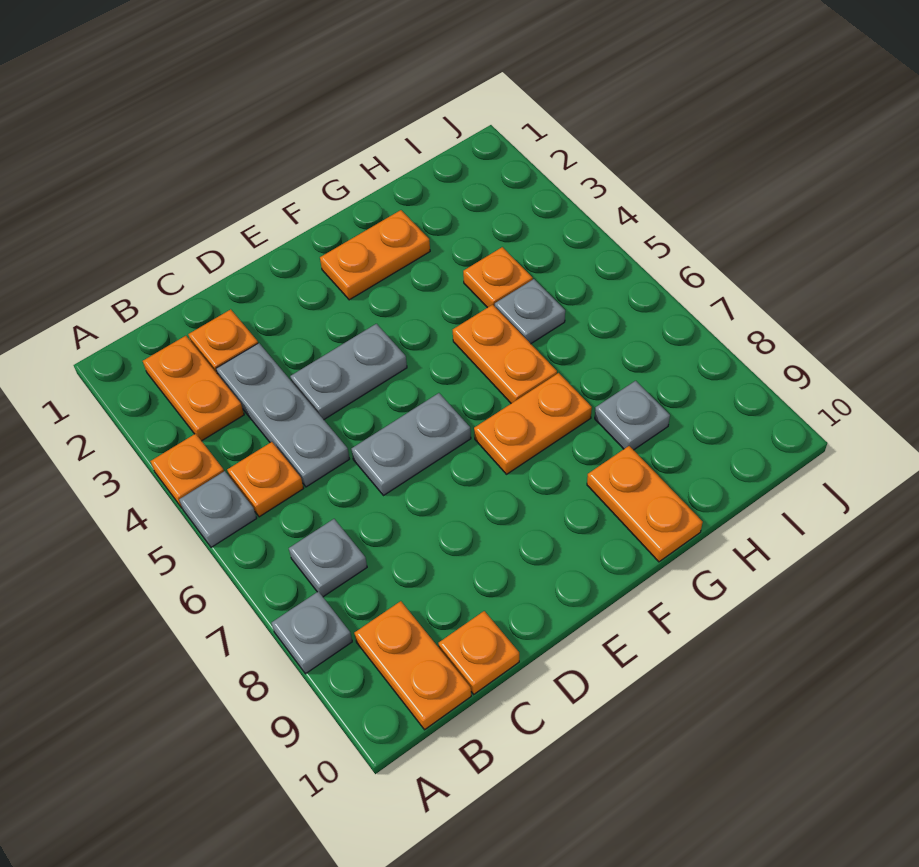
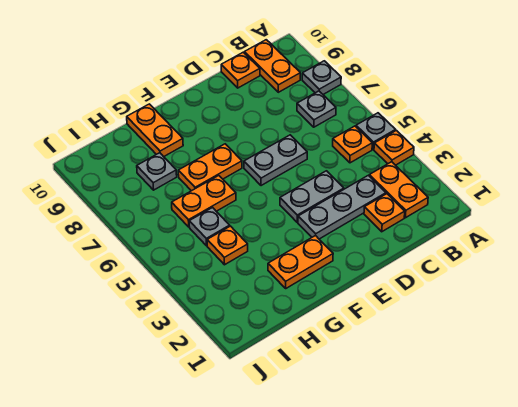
grey 1x3 plate [216,343,349,487] -> grey 1x3 plate turned to [298,175,386,239]
orange 1x2 plate [453,305,557,403] -> orange 1x2 plate turned to [172,176,236,227]

